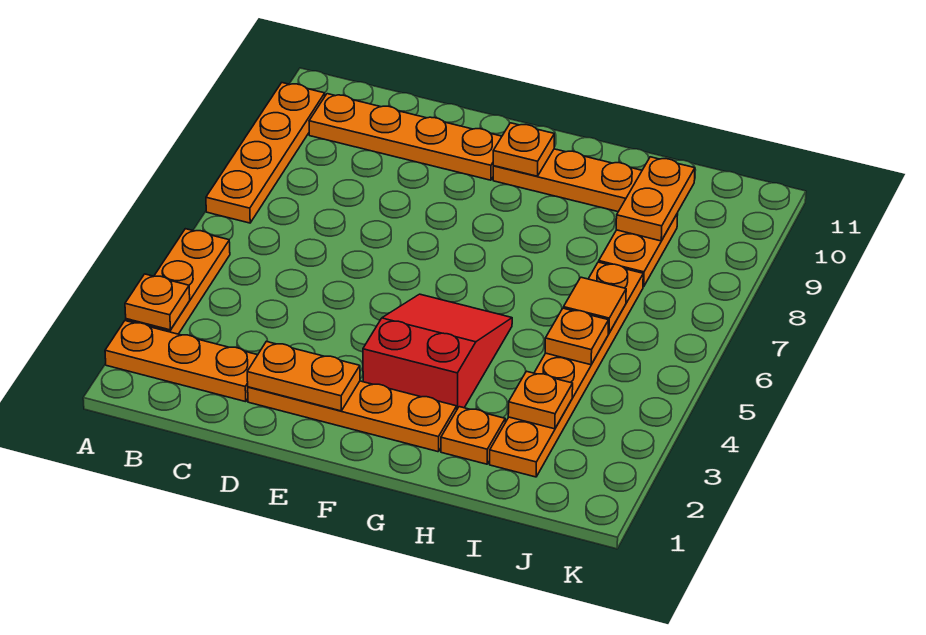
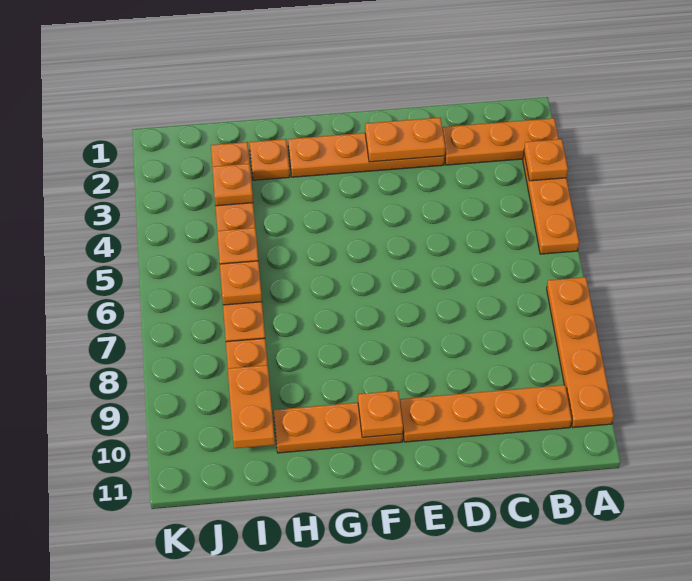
red 2x3 slope [363,294,512,409] -> none
orange 1x1 tile [564,277,626,333] -> orange 1x1 plate [220,261,262,305]

